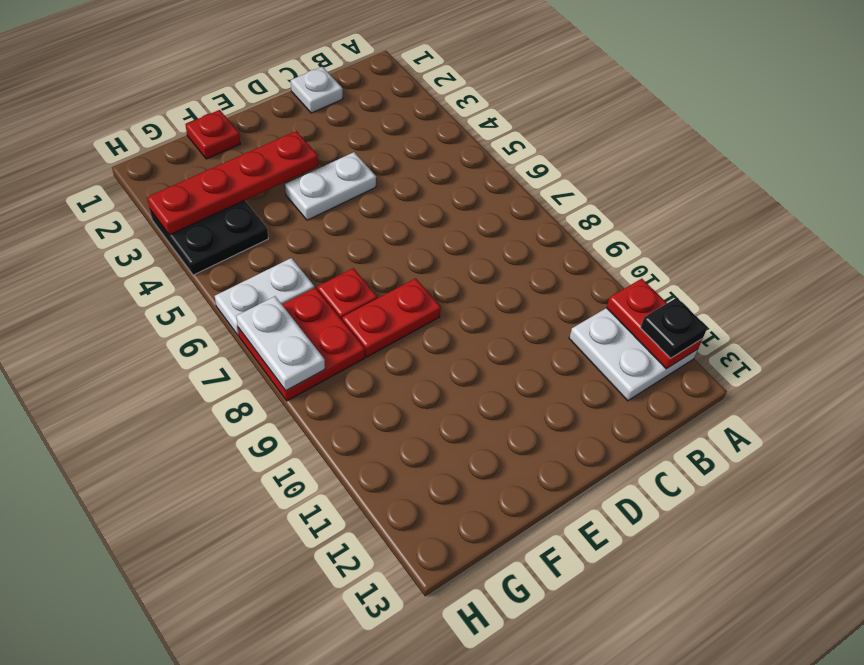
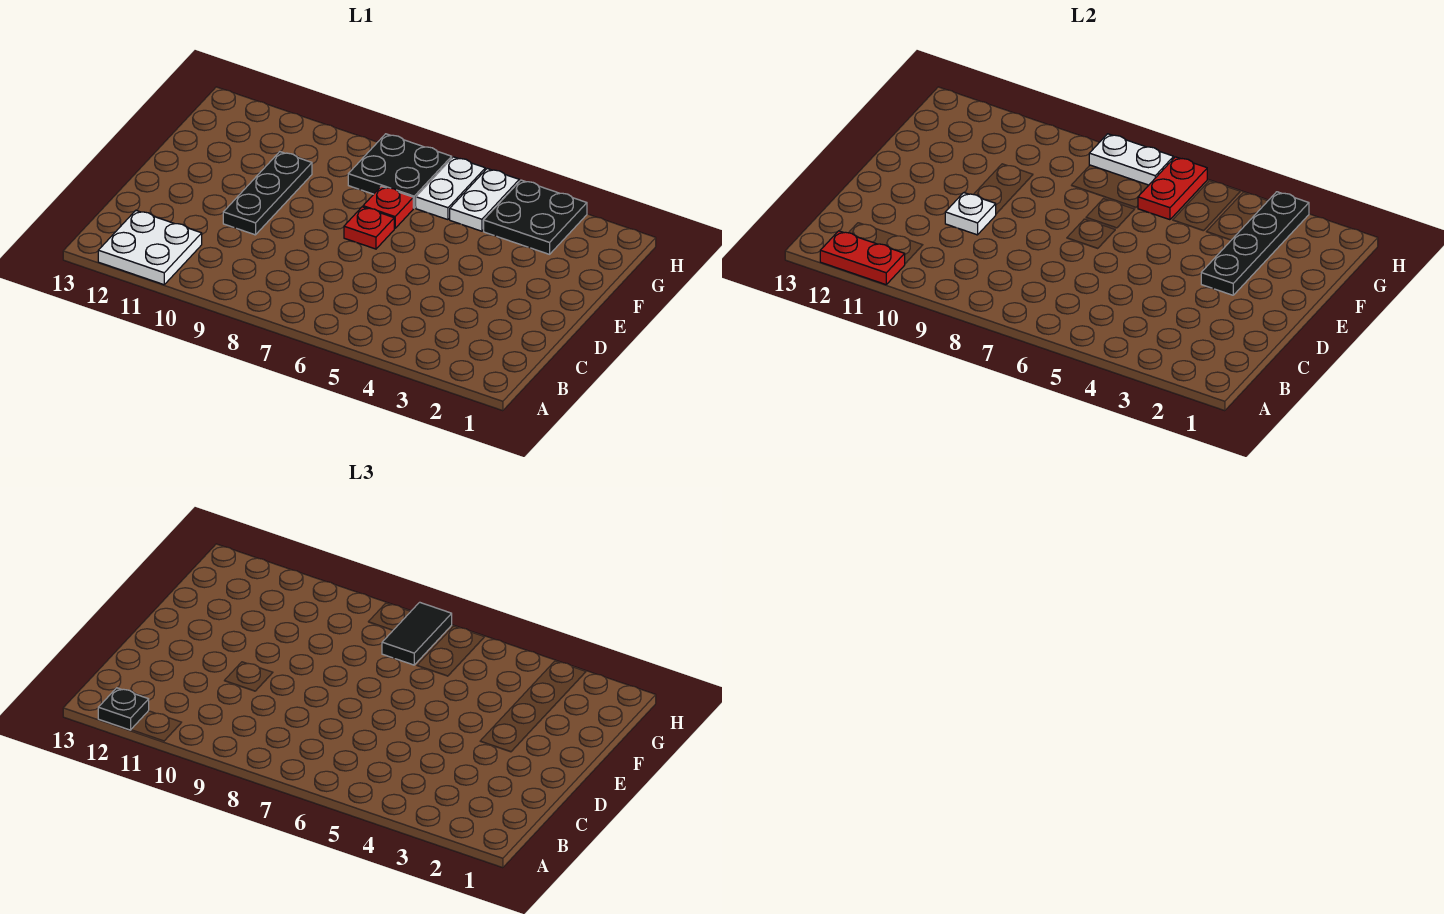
white 1x1 plate [291,67,343,113] -> white 1x1 plate moved to [945,193,996,235]
white 1x2 plate [285,152,376,220] -> white 1x2 plate moved to [450,169,519,231]
none -> black 1x3 plate [223,152,312,235]
red 1x4 plate [147,131,318,235] -> black 1x4 plate [1201,192,1309,295]
red 1x2 plate [342,278,441,357] -> red 1x2 plate moved to [1138,157,1207,220]
red 1x1 plate [186,110,240,159] -> red 1x1 plate moved to [344,207,394,249]
red 2x2 plate [238,287,365,401] -> black 2x2 plate [348,134,452,208]
none -> black 1x2 tile [382,602,452,665]

